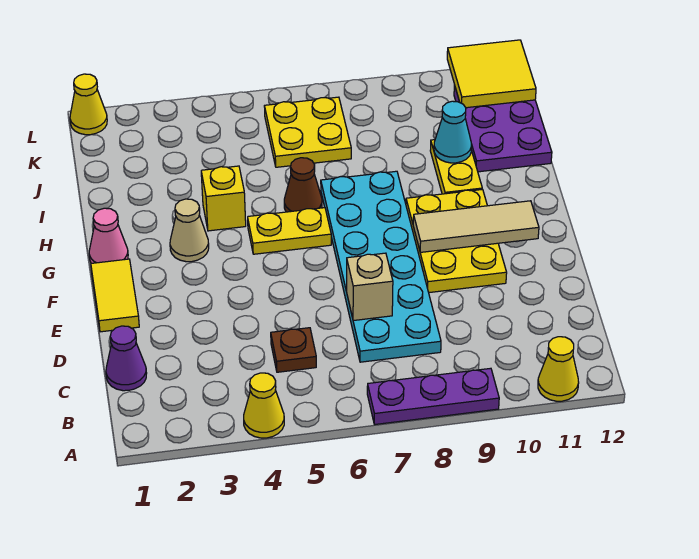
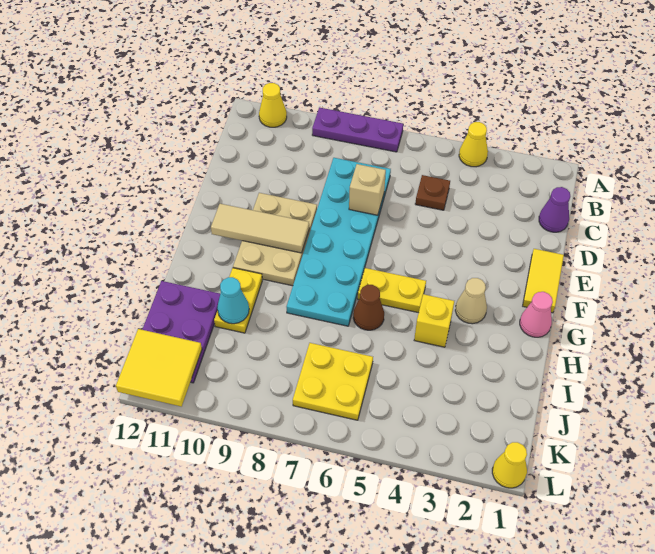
yellow 2x3 plate [406,189,507,293] -> tan 2x3 plate [233,193,317,286]

